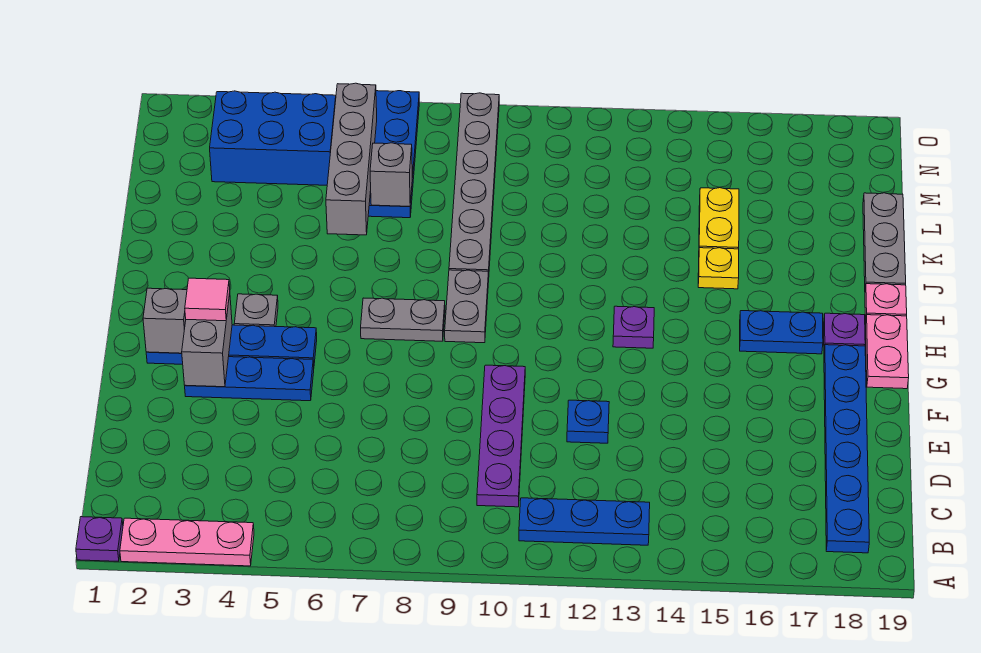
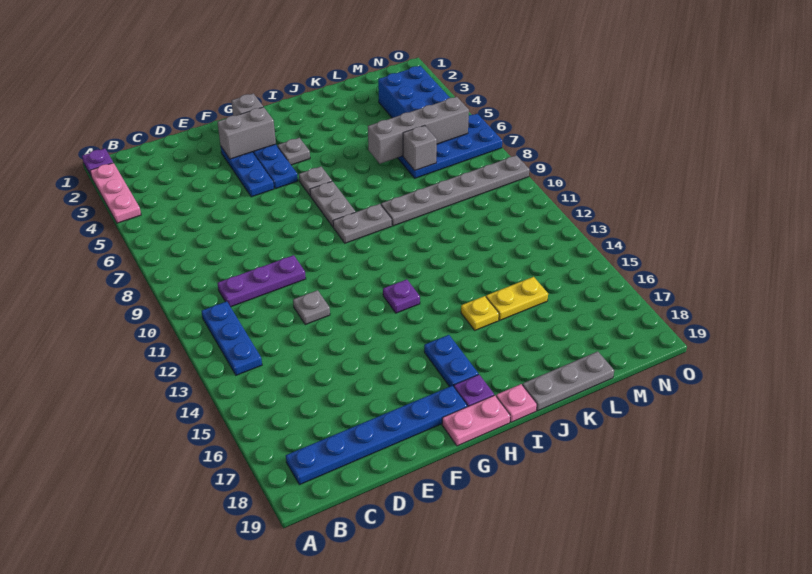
purple 1x4 plate [477,365,525,507] -> purple 1x3 plate [217,255,306,307]
blue 1x1 plate [567,400,609,443] -> grey 1x1 plate [293,290,330,325]
pink 1x1 tile [185,278,230,321] -> none
none -> grey 1x1 plate [299,167,332,195]

